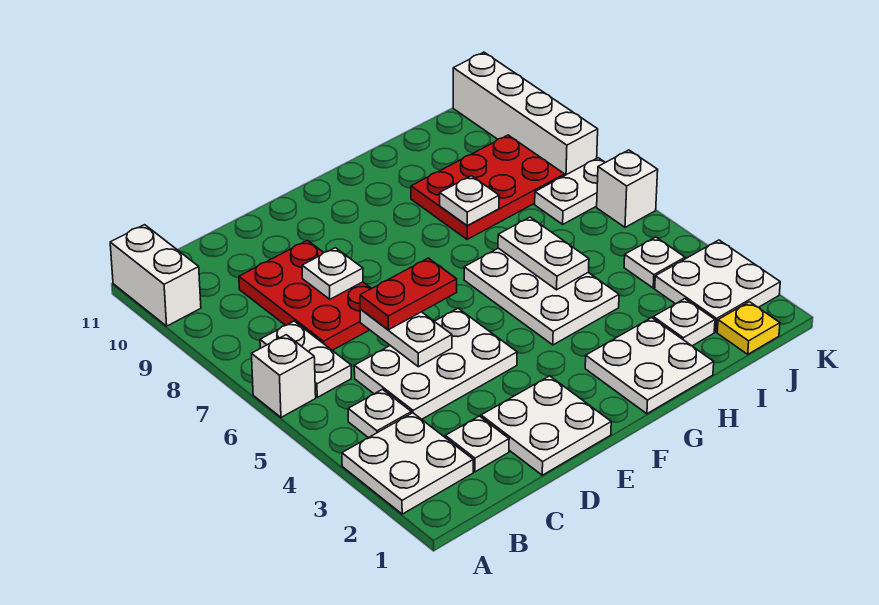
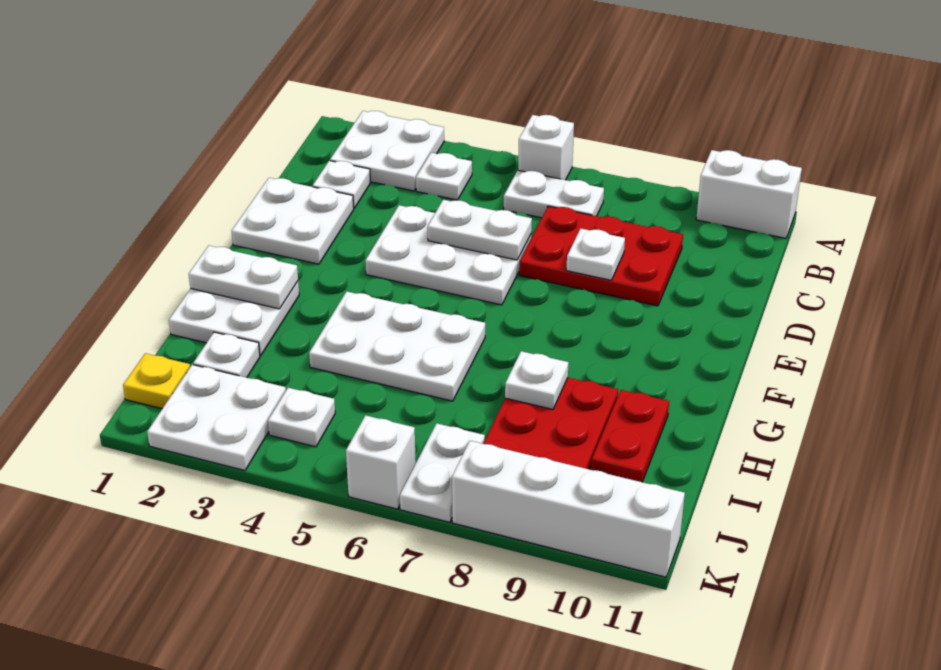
white 2x3 plate [354,308,517,419] -> white 2x3 plate turned to [365,205,531,305]
red 1x2 plate [360,258,457,330] -> red 1x2 plate moved to [591,390,669,482]
white 1x2 plate [498,217,589,290] -> white 1x2 plate moved to [189,246,298,309]

